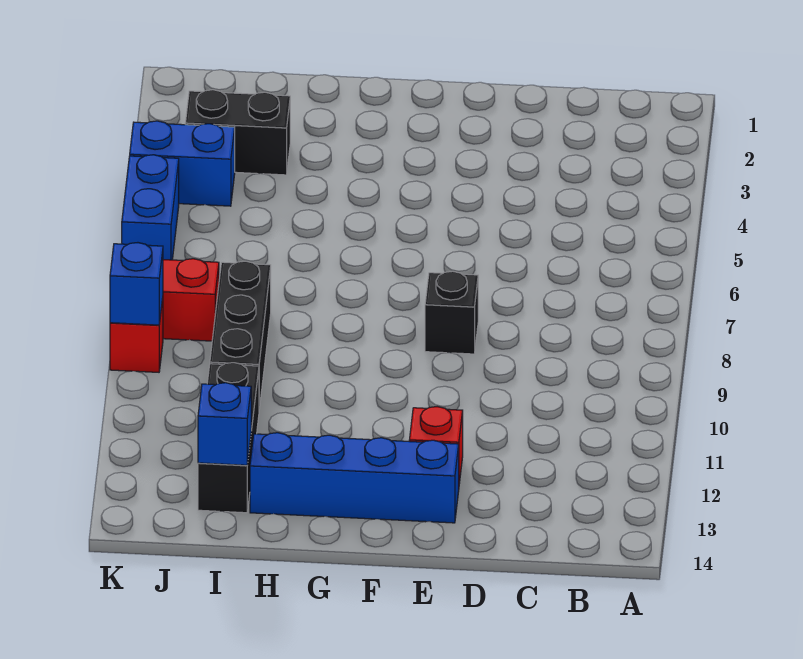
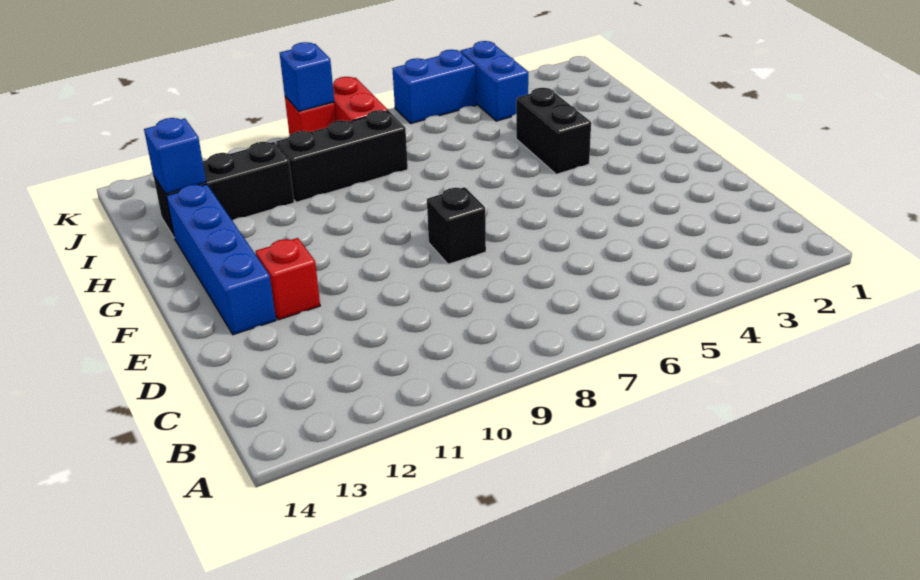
black 1x2 brick [185,90,290,175] -> black 1x2 brick moved to [516,88,591,174]

